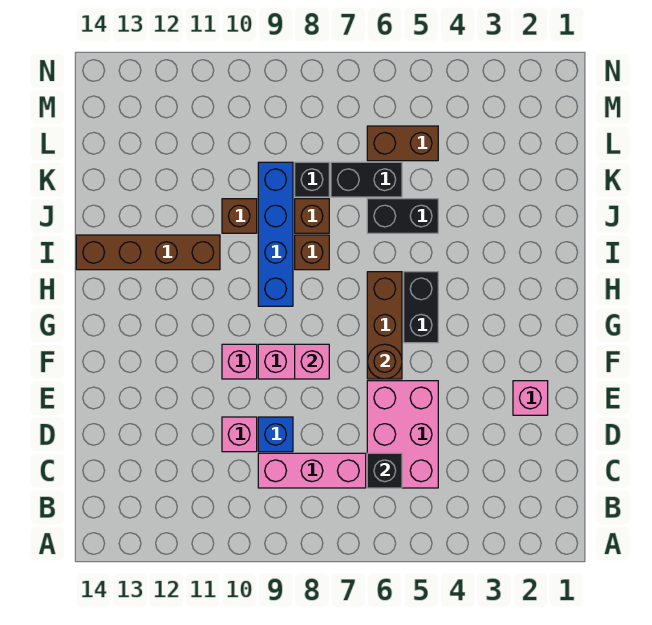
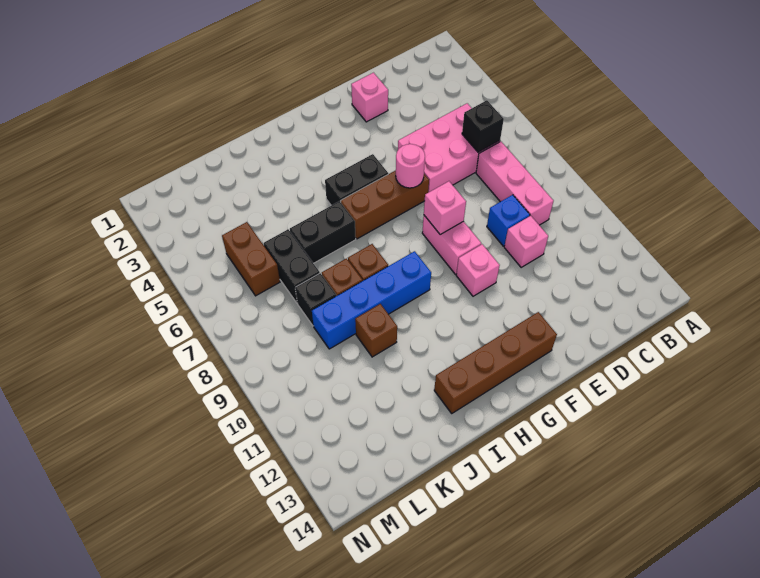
brown 1x1 round brick [367,344,402,379] -> pink 1x1 round brick [396,144,425,188]
brown 1x4 brick [76,235,220,270] -> brown 1x4 brick turned to [434,312,557,413]
black 1x2 brick [367,199,438,233] -> black 1x2 brick turned to [290,201,356,263]

